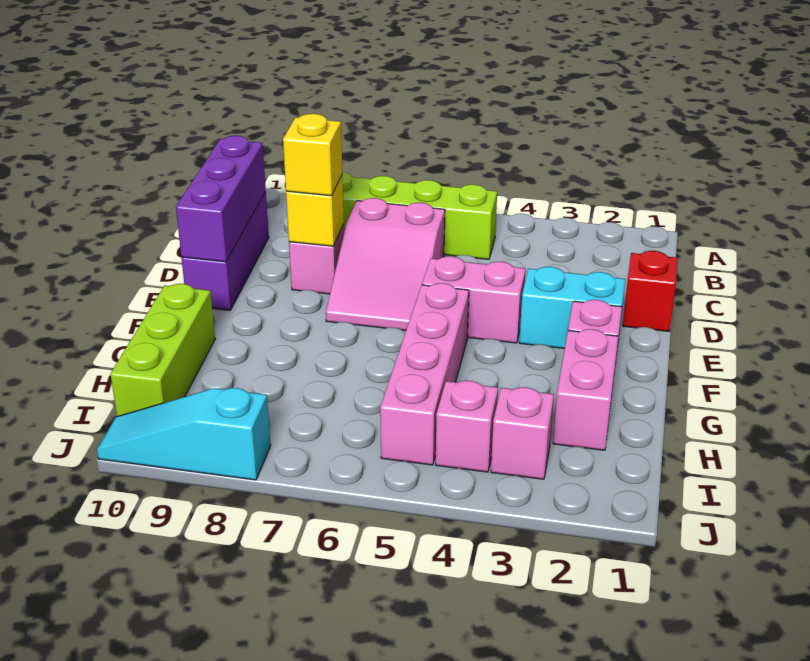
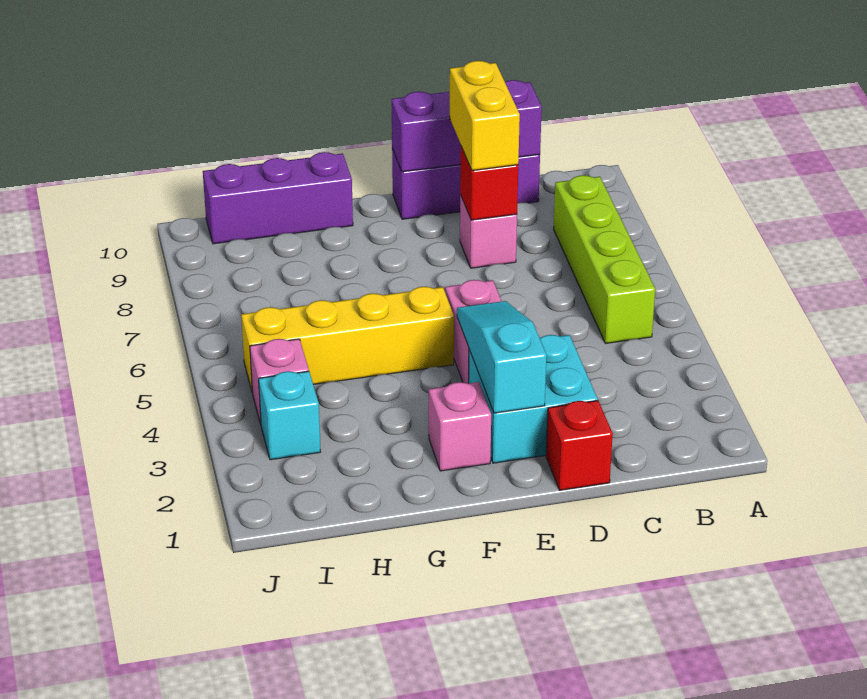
pink 2x3 slope [326,198,445,330] -> none
yellow 1x1 brick [286,174,344,246] -> red 1x1 brick [460,147,518,220]
yellow 1x1 brick [283,114,342,196] -> yellow 1x2 brick [450,61,520,170]
cyan 1x2 brick [519,267,625,349] -> cyan 2x2 brick [469,335,598,463]
pink 1x4 brick [380,283,469,465] -> yellow 1x4 brick [241,287,454,390]
pink 1x2 brick [553,329,618,450] -> none
lime 1x3 brick [110,284,215,416] -> purple 1x3 brick [203,152,353,244]
pink 1x1 brick [491,387,554,479] -> cyan 1x1 brick [259,371,320,460]
cyan 1x3 slope [97,388,271,480] -> cyan 1x3 slope moved to [457,301,547,413]

